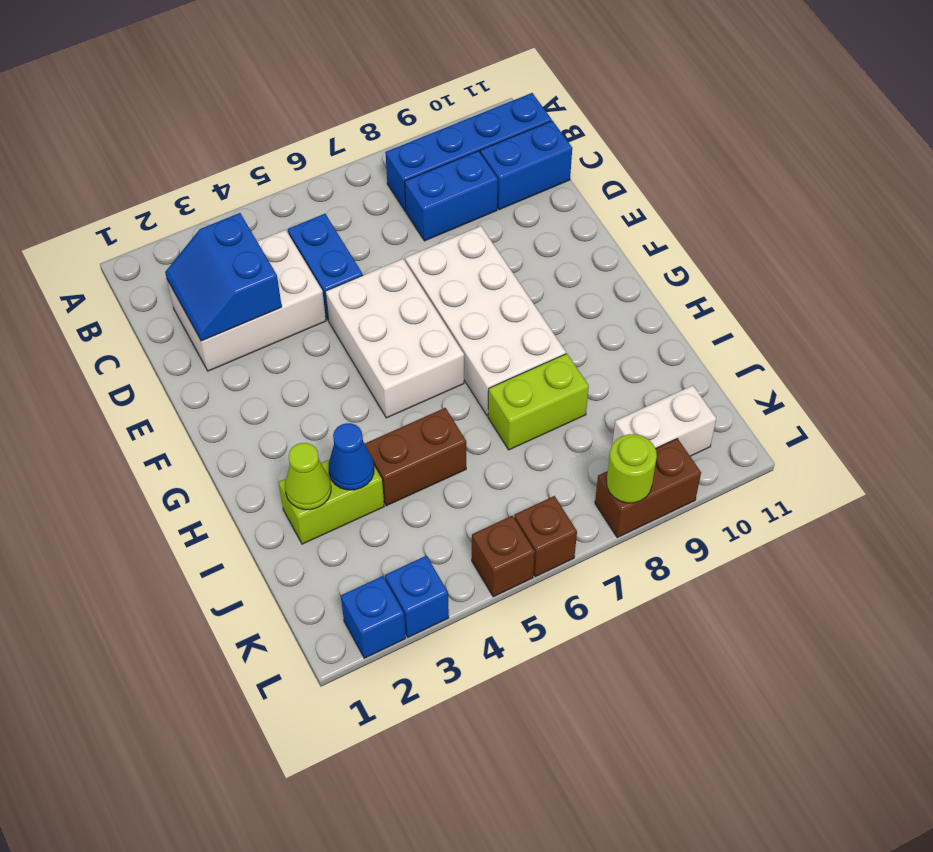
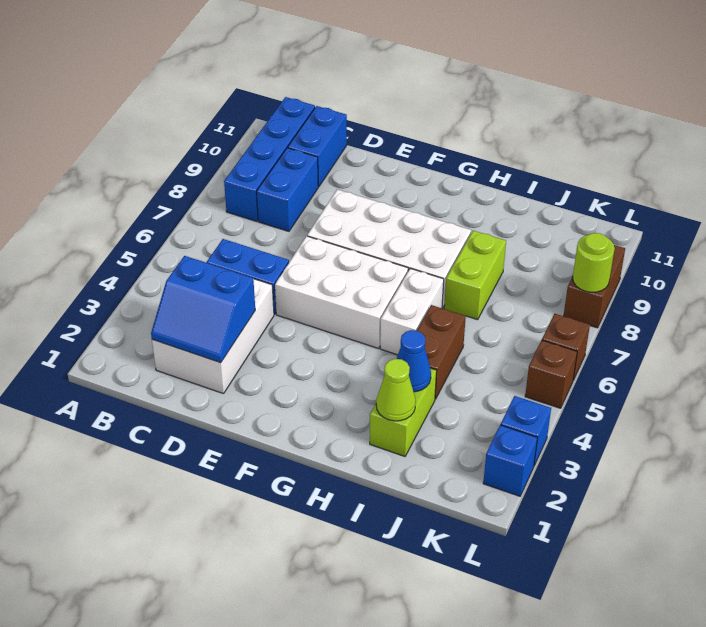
white 1x2 brick [612,385,716,456] -> white 1x2 brick moved to [380,268,444,355]

